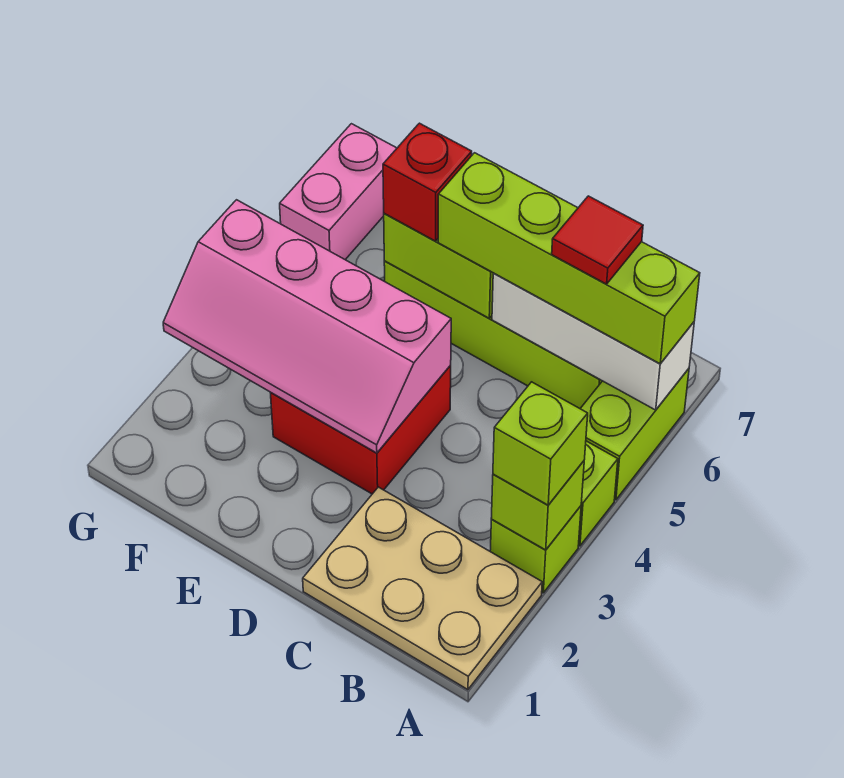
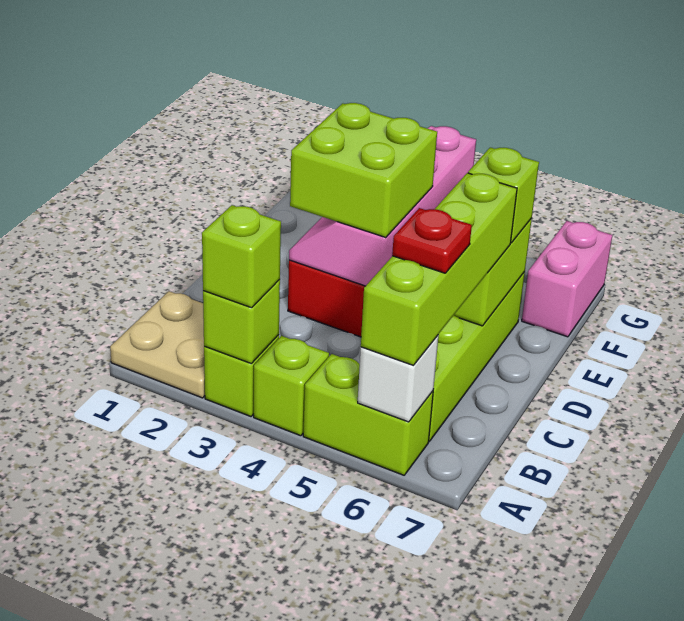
tan 2x3 plate [303,487,542,690] -> tan 2x2 plate [110,291,205,398]
white 1x3 brick [492,273,694,410] -> white 1x1 brick [358,335,439,422]
red 1x1 tile [552,196,643,284] -> red 1x1 plate [392,208,472,273]
none -> lime 2x2 brick [290,103,437,238]
red 1x1 brick [383,123,472,241] -> lime 1x1 brick [468,147,539,243]
pink 1x2 brick [280,124,397,260] -> pink 1x2 brick turned to [522,221,612,337]

